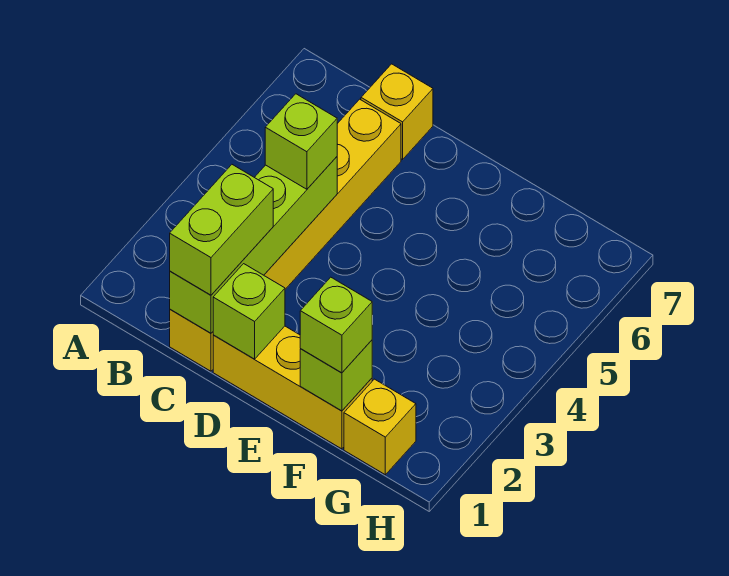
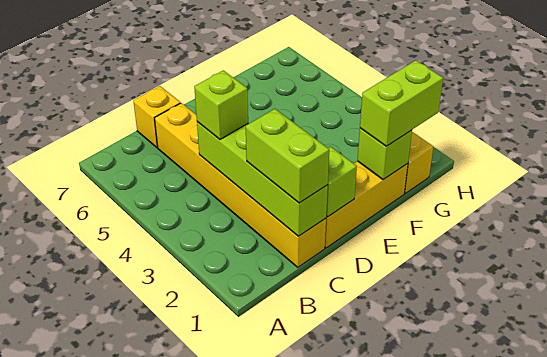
lime 1x1 brick [300,277,372,373] -> lime 1x2 brick [360,60,443,146]

